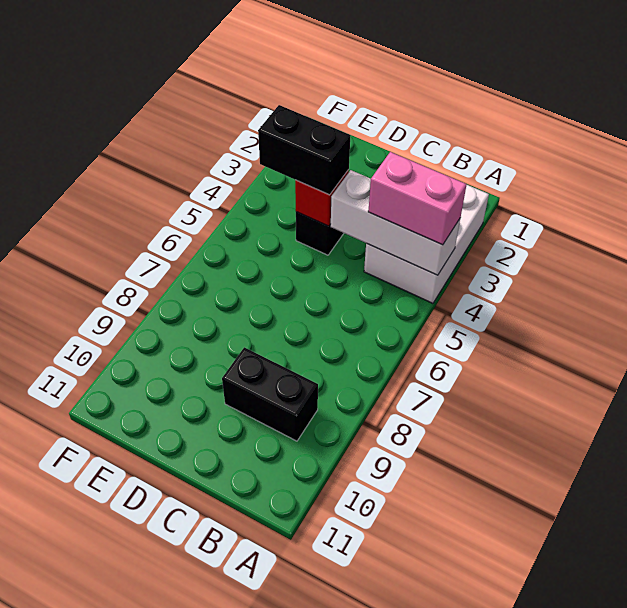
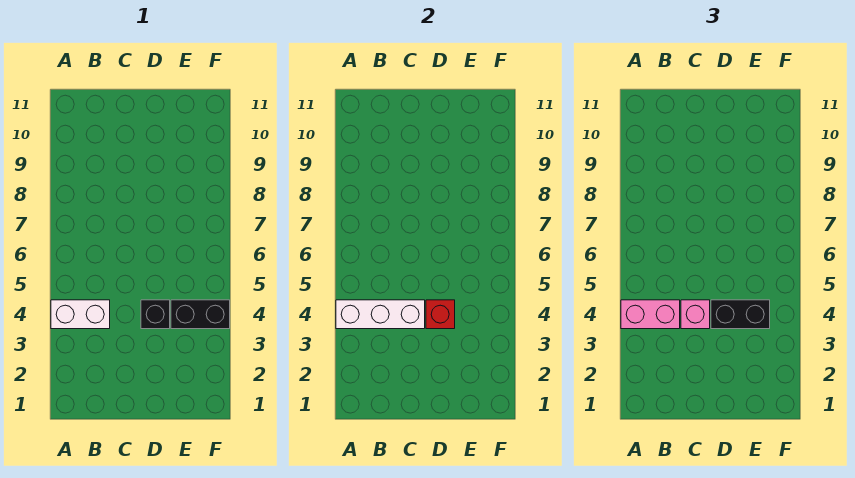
white 2x3 brick [364,185,489,303] -> white 1x2 brick [51,300,110,329]
black 1x2 brick [222,347,318,441] -> black 1x2 brick moved to [171,300,230,329]
none -> pink 1x1 brick [681,300,710,329]

